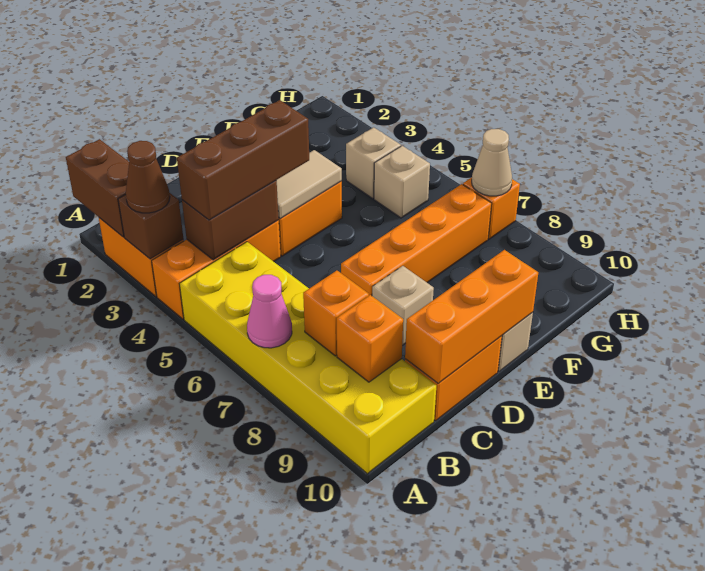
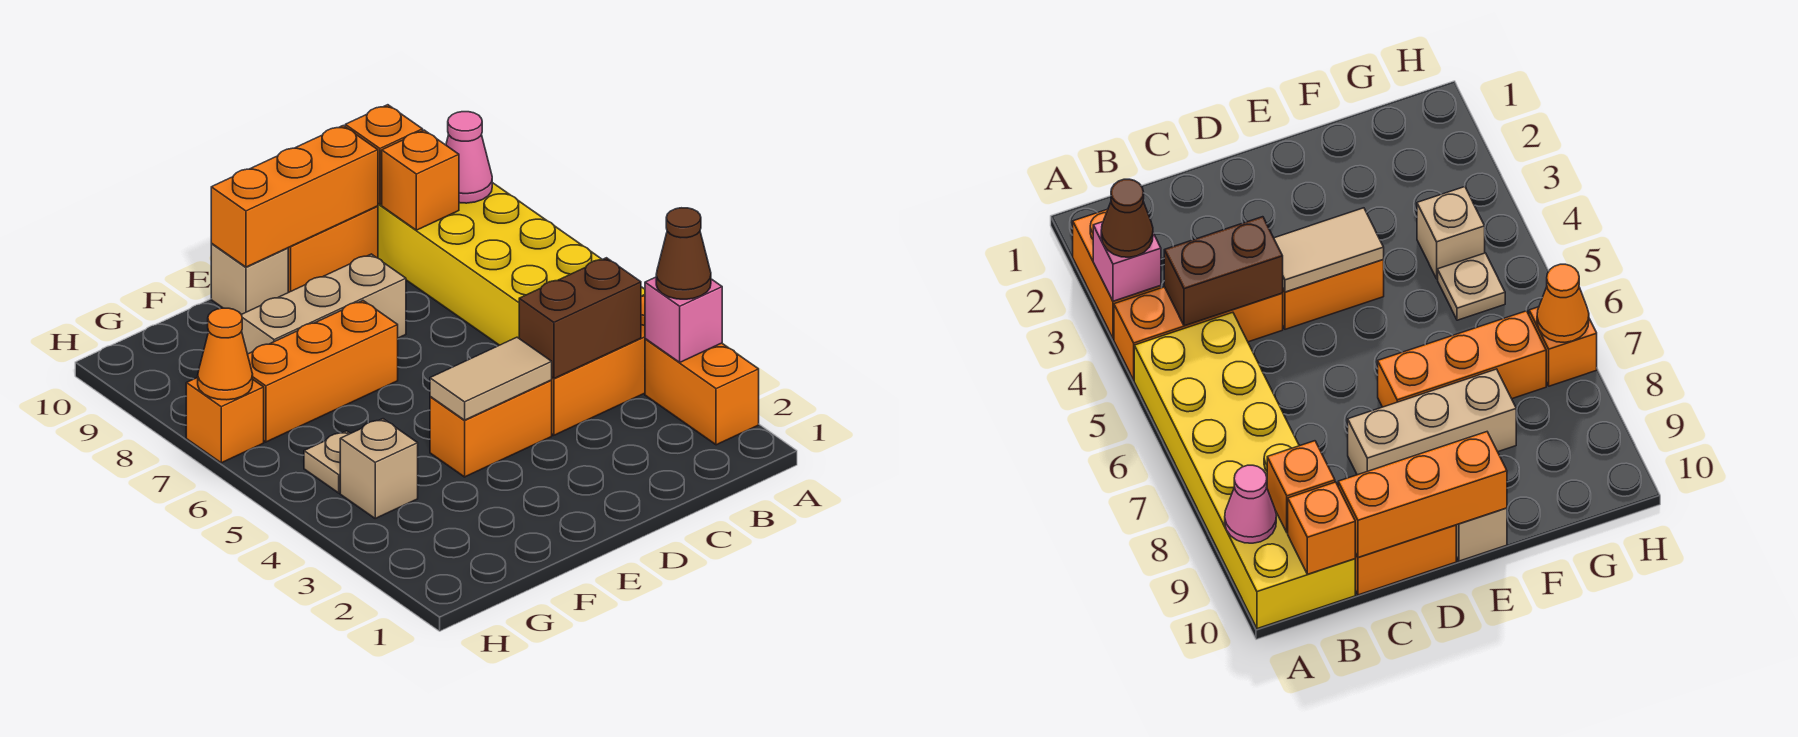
brown 1x2 brick [66,139,129,237] -> none
brown 1x1 brick [118,193,183,259] -> pink 1x1 brick [645,277,722,362]
pink 1x1 cone [247,275,292,348] -> pink 1x1 cone moved to [446,112,492,203]
brown 1x3 brick [177,100,309,220] -> none
orange 1x1 brick [303,271,369,356] -> orange 1x1 brick moved to [345,105,423,205]
orange 1x4 brick [341,184,492,296] -> orange 1x3 brick [248,301,398,442]
tan 1x1 brick [372,266,434,346] -> tan 1x3 brick [241,254,406,354]
tan 1x1 brick [374,146,430,218] -> tan 1x1 plate [304,431,350,493]
tan 1x1 cone [472,129,512,196] -> orange 1x1 cone [198,308,253,400]

